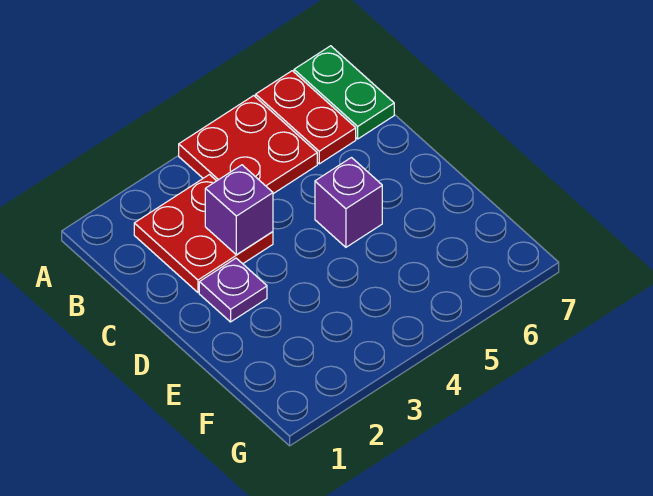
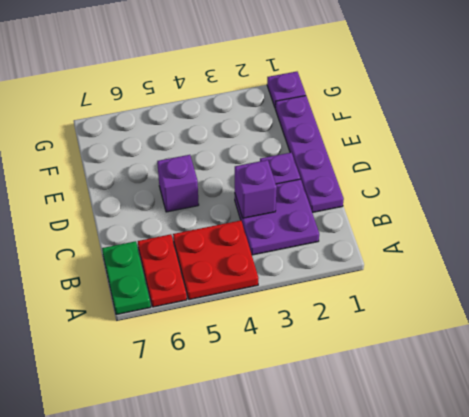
red 2x2 plate [134,175,273,292] -> purple 2x2 plate [235,179,319,255]
none -> purple 1x4 plate [275,96,344,213]
none -> purple 1x1 plate [267,72,306,107]

